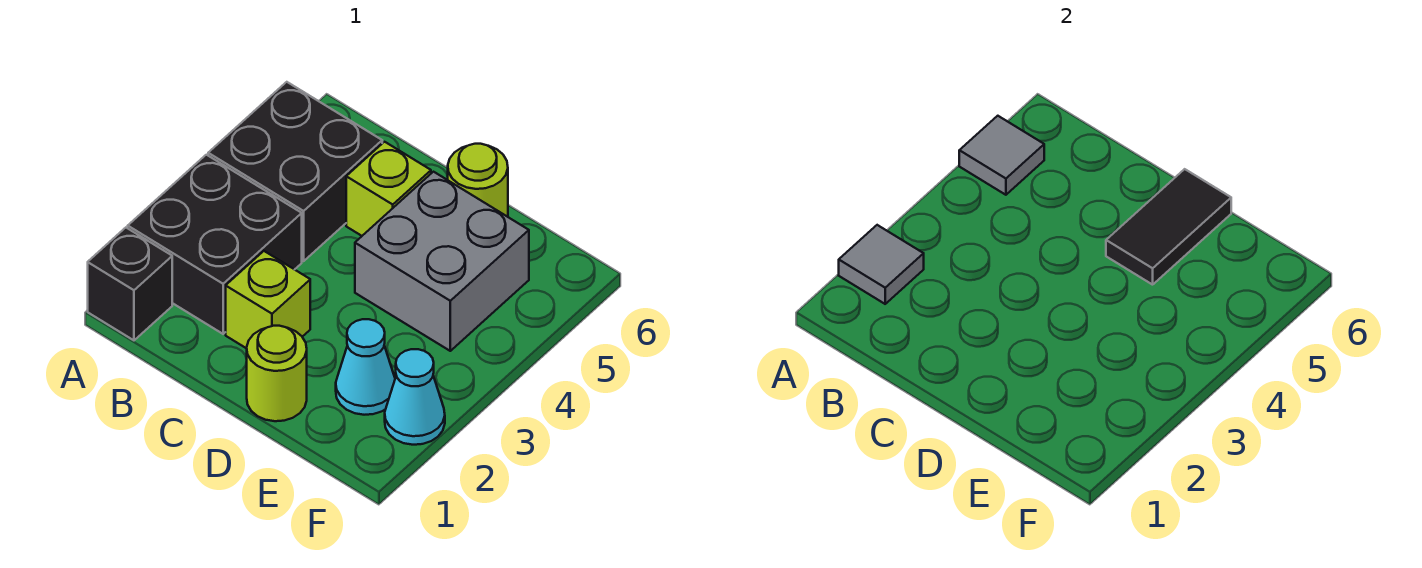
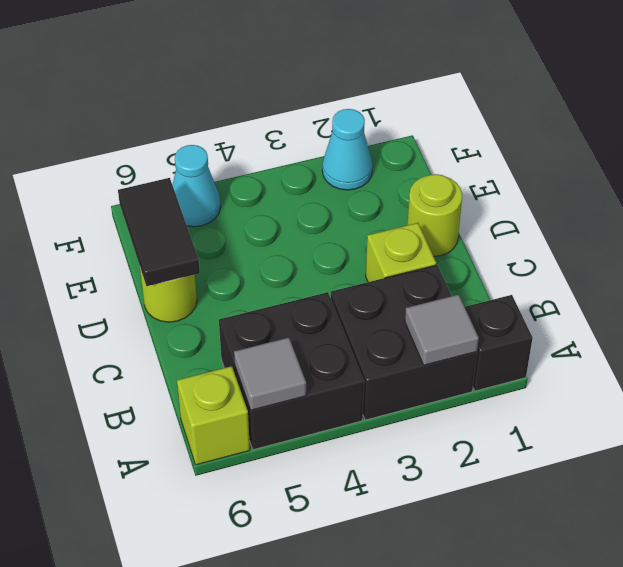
lime 1x1 brick [346,142,431,236] -> lime 1x1 brick moved to [177,366,250,465]
grey 2x2 brick [355,172,529,351] -> none
black 1x2 tile [1106,169,1231,285] -> black 1x2 tile turned to [118,178,200,286]
cyan 1x1 cone [336,319,395,415] -> cyan 1x1 cone moved to [173,145,221,227]

